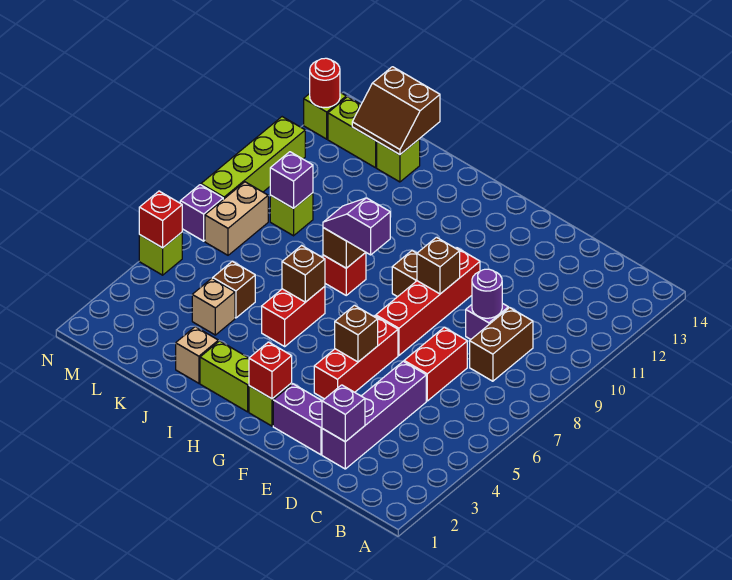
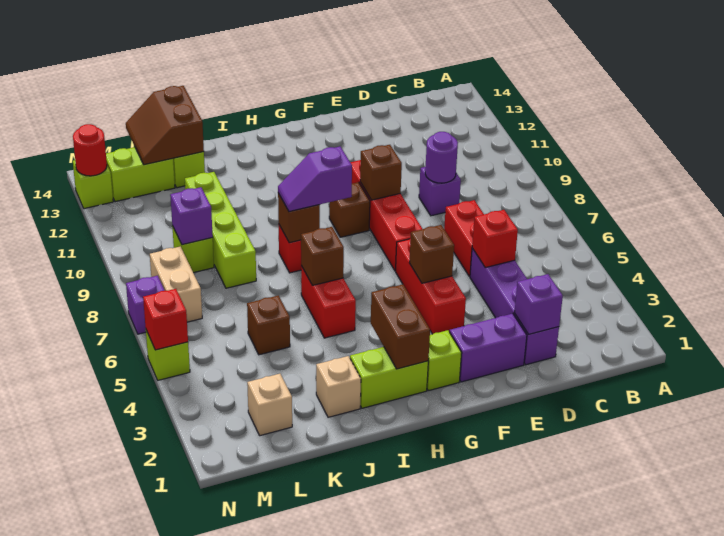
brown 1x2 brick [470,308,533,381] -> brown 1x2 brick moved to [371,284,430,369]
red 1x1 brick [249,342,292,399] -> red 1x1 brick moved to [472,210,518,268]
tan 1x1 brick [192,278,235,335] -> tan 1x1 brick moved to [247,374,292,436]
brown 2x2 slope [352,67,440,155] -> brown 2x2 slope turned to [126,86,204,165]
lime 1x4 brick [201,117,305,199] -> lime 1x4 brick moved to [185,172,256,288]

